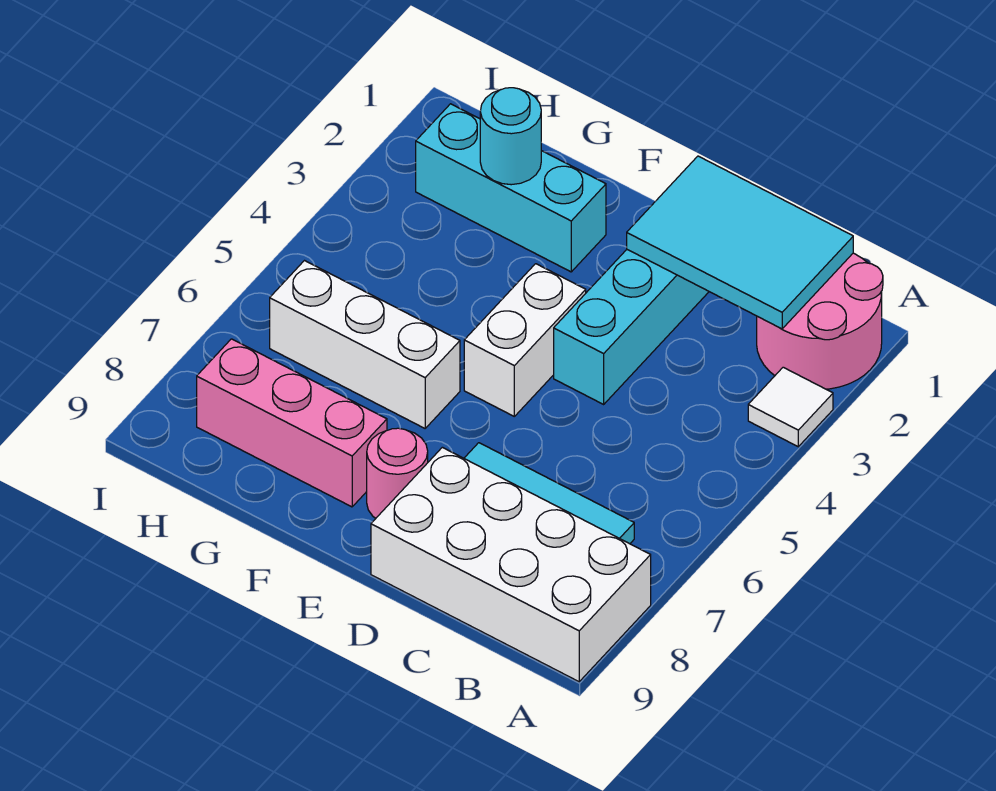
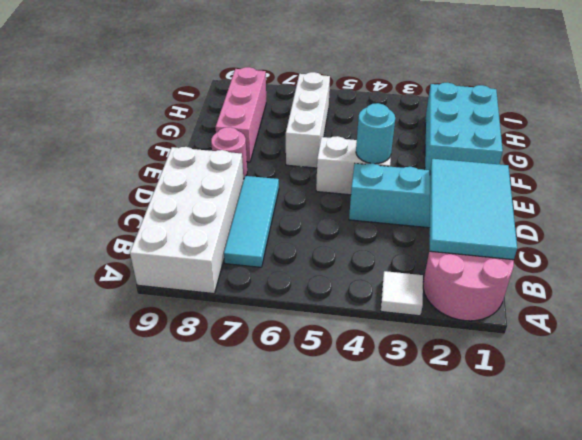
cyan 1x3 brick [416,104,606,272] -> cyan 2x3 brick [425,83,503,170]
cyan 1x1 round brick [480,88,541,185] -> cyan 1x1 round brick moved to [356,103,395,164]

